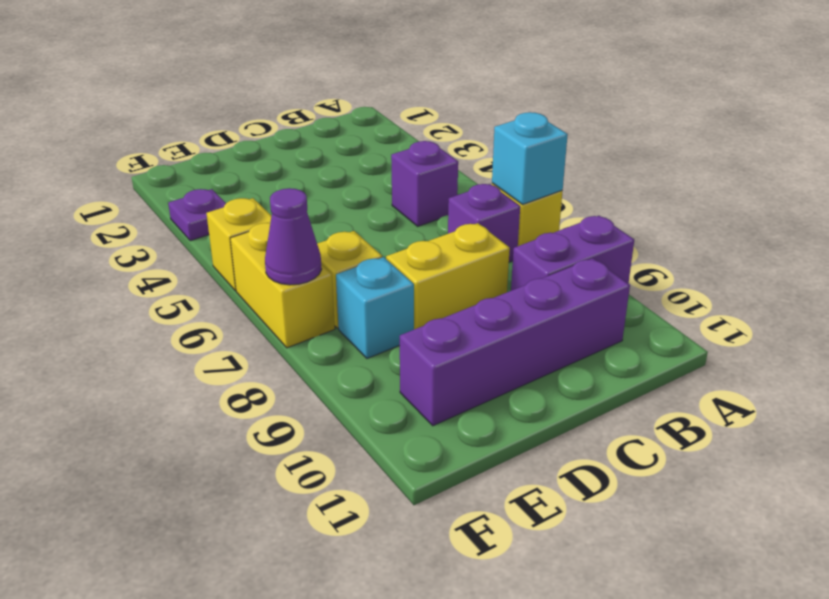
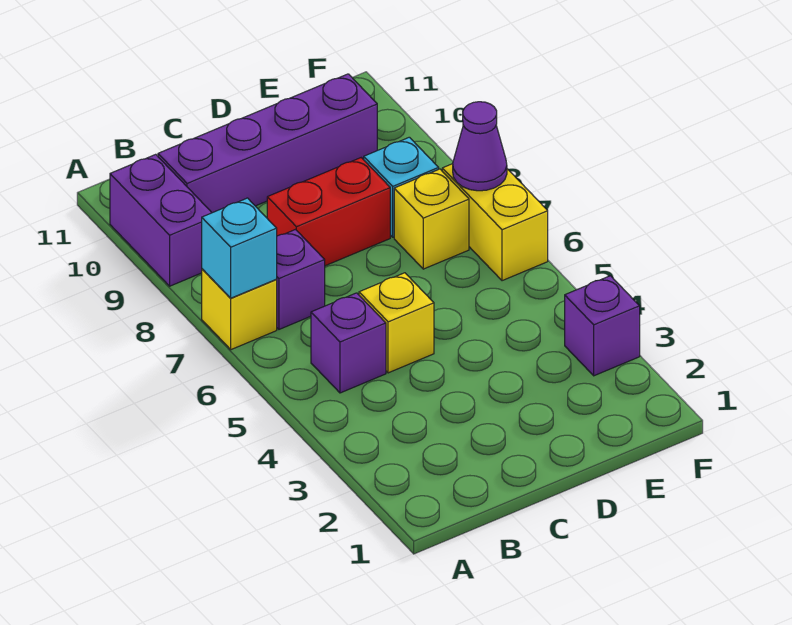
purple 1x2 brick [511,216,634,291] -> purple 1x2 brick turned to [110,154,212,286]
yellow 1x2 brick [386,223,510,329] -> red 1x2 brick [267,158,390,266]
purple 1x1 plate [168,189,226,241] -> purple 1x1 brick [565,276,640,376]
yellow 1x1 brick [206,198,271,291] -> yellow 1x1 brick moved to [359,273,434,373]

